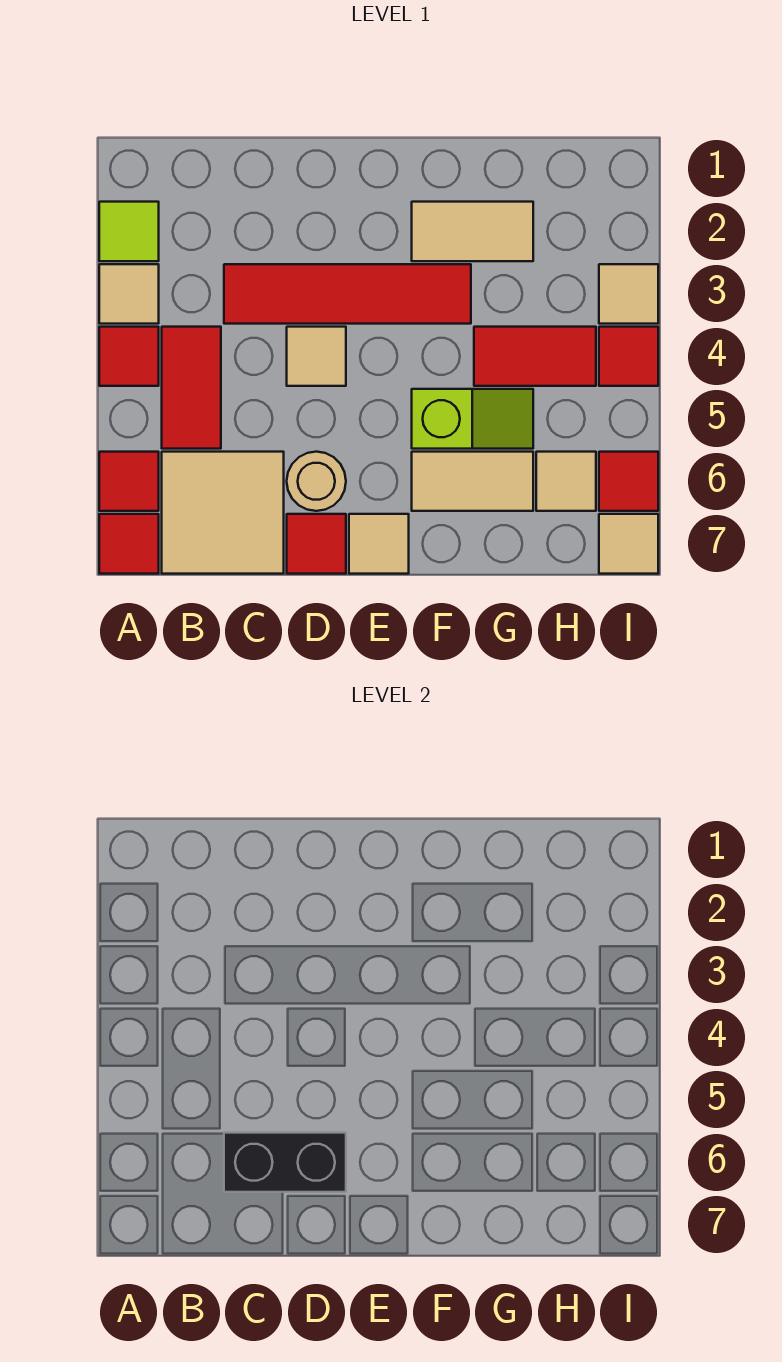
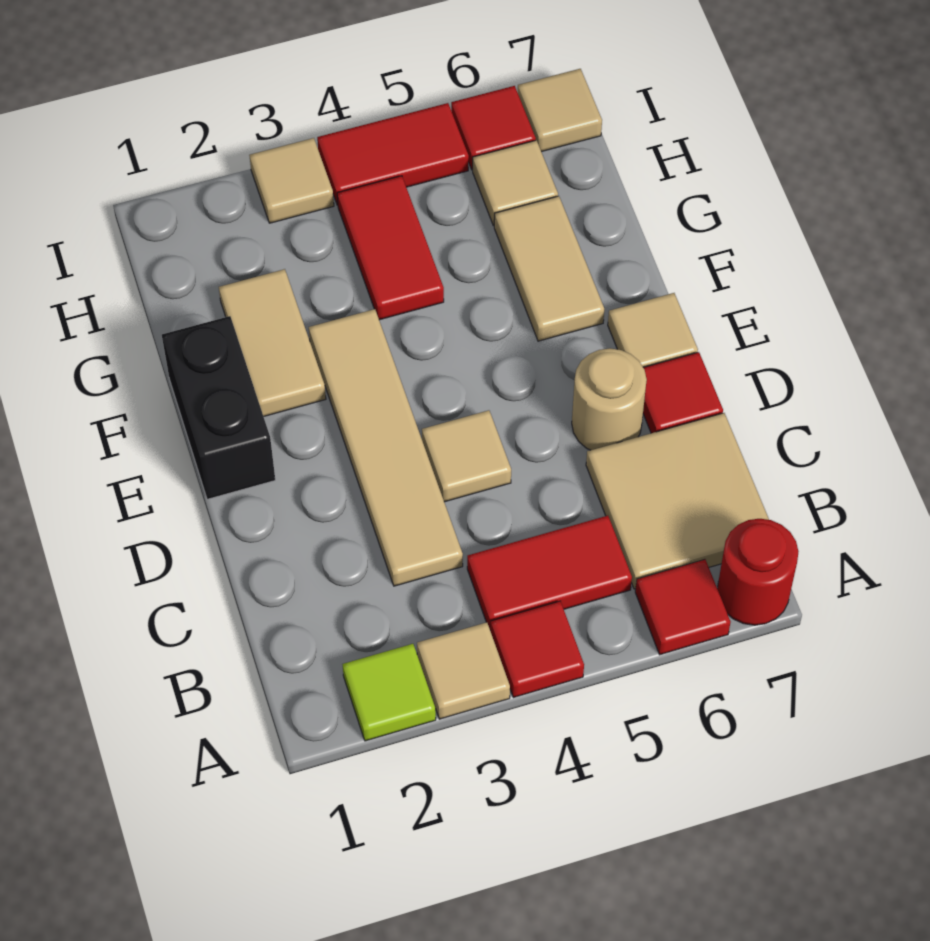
red 1x1 tile [99,514,159,574] -> red 1x1 round brick [717,519,799,625]
red 1x4 tile [224,264,471,324] -> tan 1x4 tile [309,309,463,586]
black 1x2 brick [224,1133,346,1192] -> black 1x2 brick moved to [162,316,275,499]
lime 1x2 slope [412,389,533,449] -> none
red 1x1 tile [599,327,658,386] -> red 1x2 tile [317,103,469,205]

